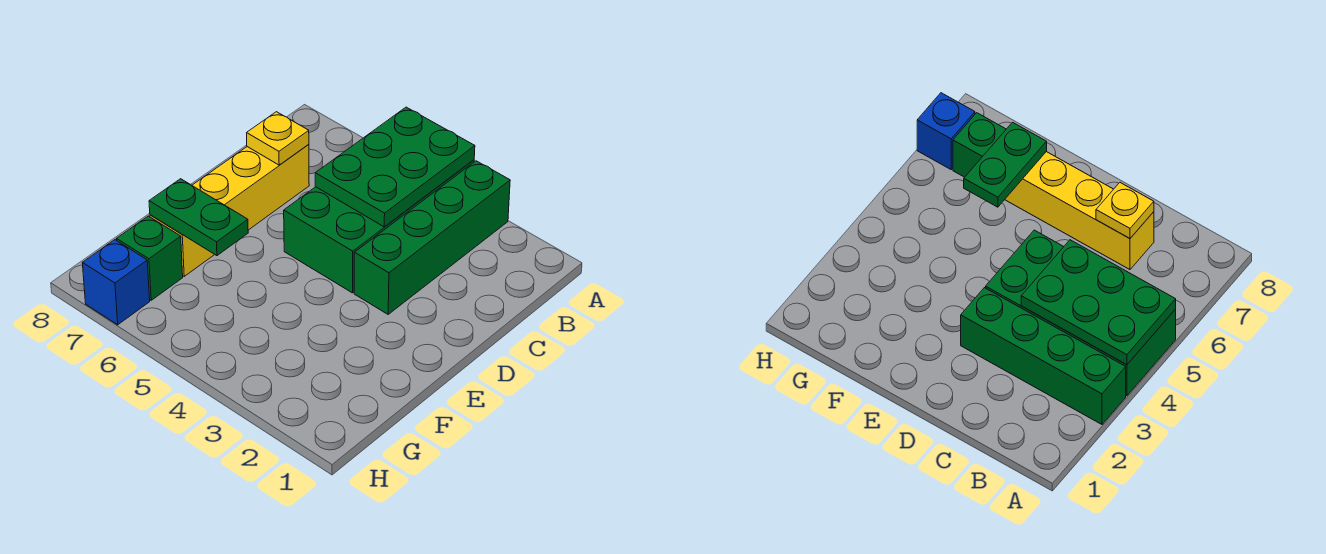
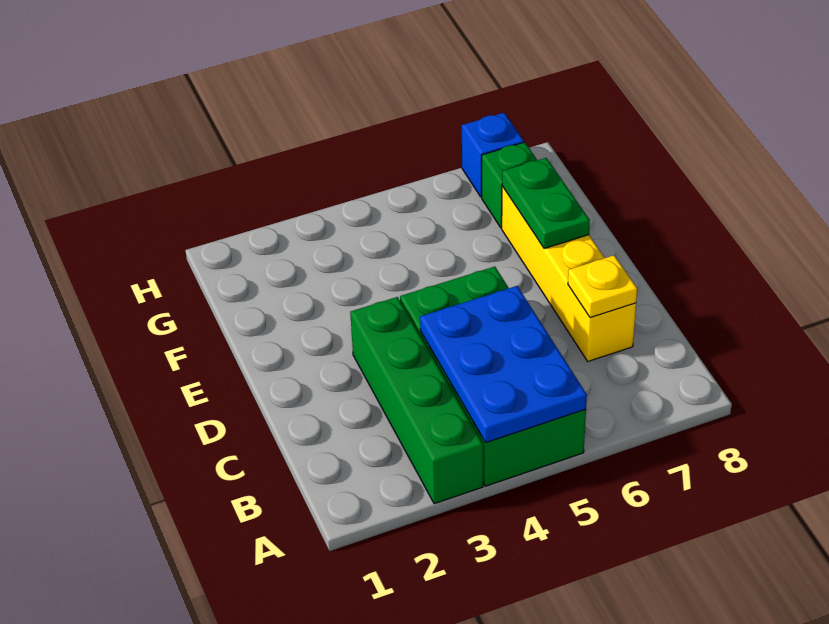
green 2x3 plate [315,107,475,227] -> blue 2x3 plate [420,286,587,442]
green 1x2 plate [149,179,248,256] -> green 1x2 plate turned to [502,158,590,249]

